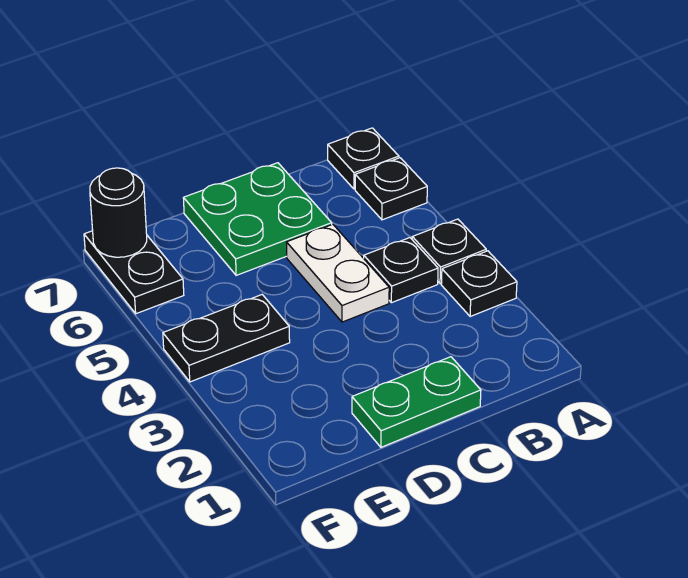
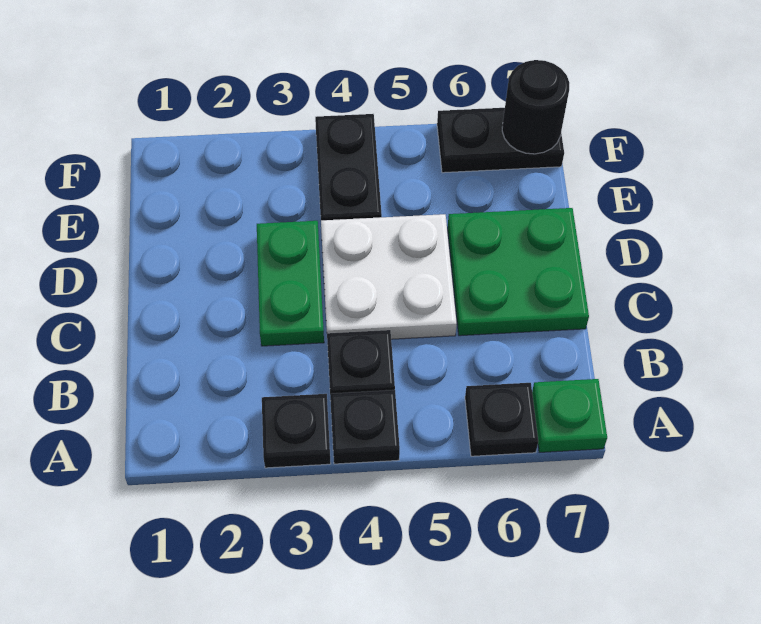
black 1x1 plate [328,128,399,189] -> green 1x1 plate [532,379,607,452]
green 1x2 plate [352,357,481,447] -> green 1x2 plate moved to [257,221,324,346]
white 1x2 plate [287,224,389,322] -> white 2x2 plate [321,214,457,339]

